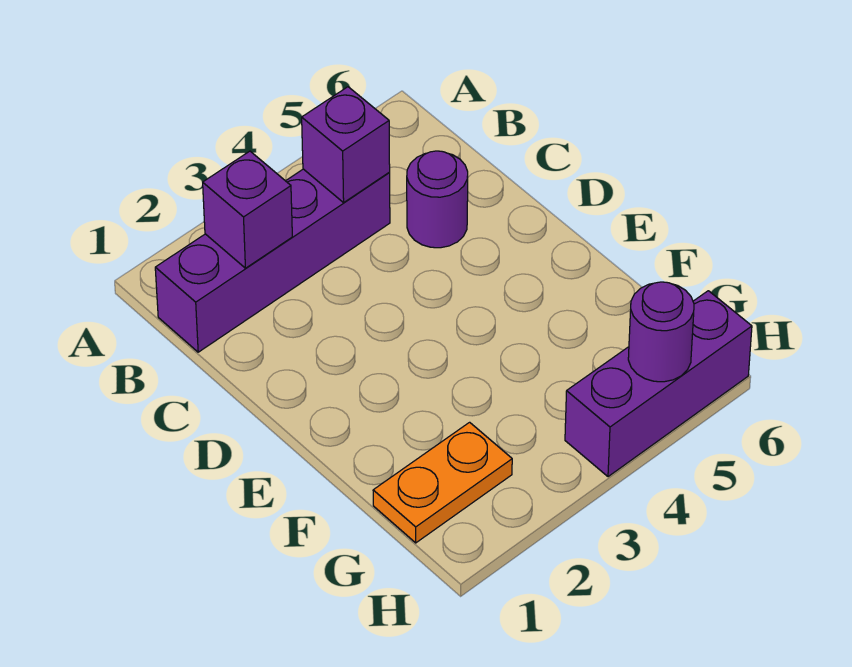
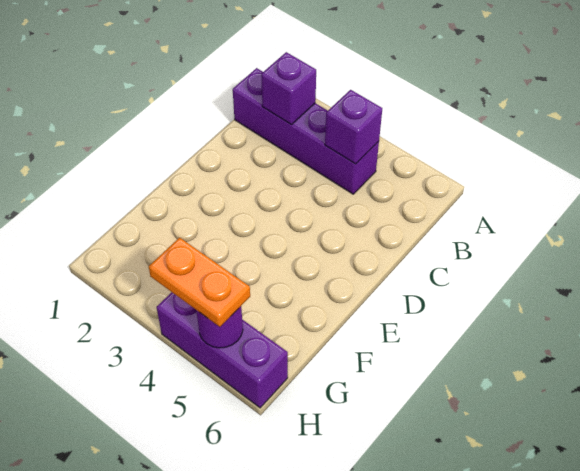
purple 1x1 round brick [407,151,468,248] -> none
orange 1x2 plate [373,422,512,543] -> orange 1x2 plate moved to [149,238,250,327]

